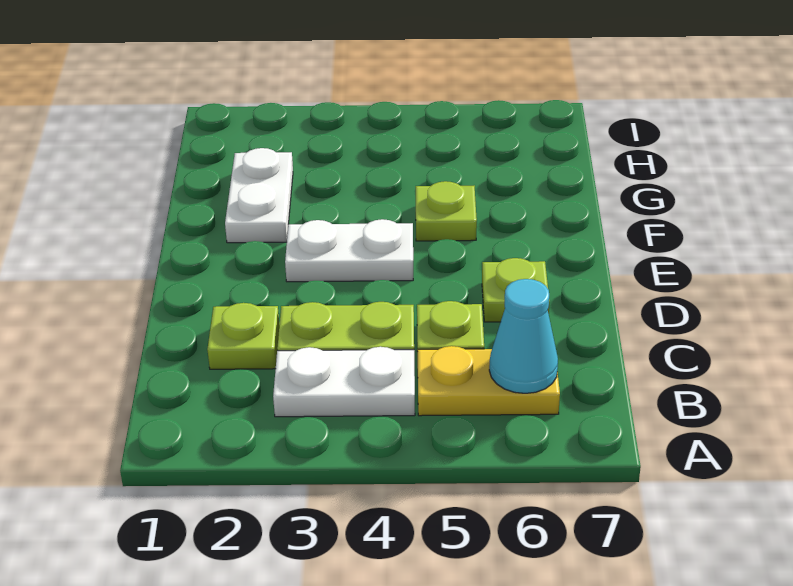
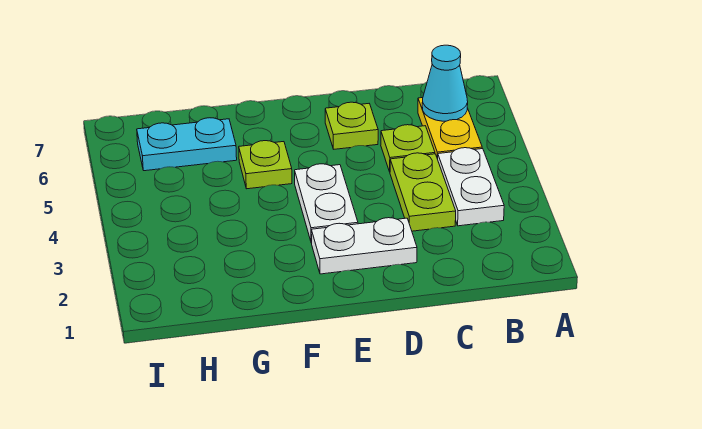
lime 1x1 plate [207,303,279,369] -> none
white 1x2 plate [225,148,293,243] -> white 1x2 plate moved to [311,218,417,274]
none -> cyan 1x2 plate [137,118,237,171]

